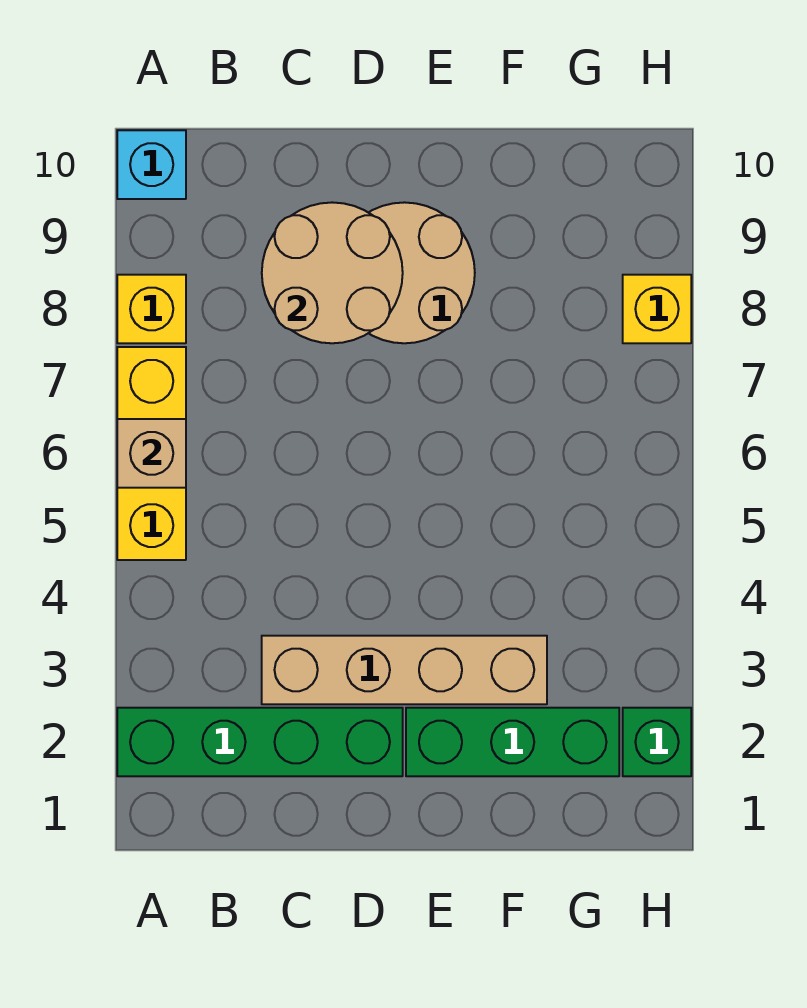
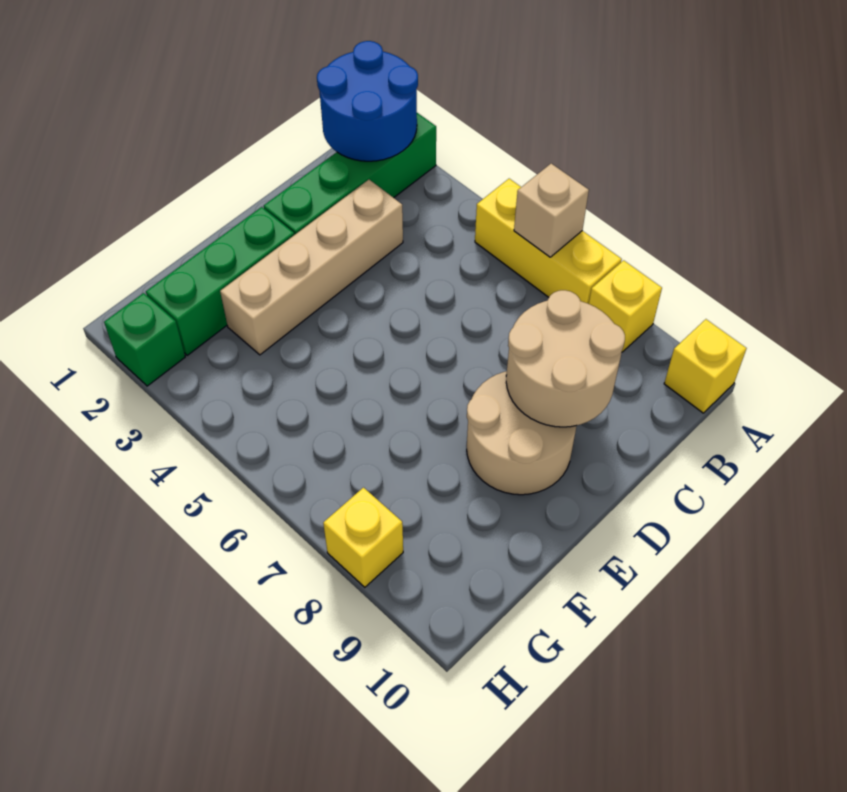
none -> blue 2x2 round brick [317,41,418,161]
cyan 1x1 brick [117,130,186,199] -> yellow 1x1 brick [664,319,747,413]

